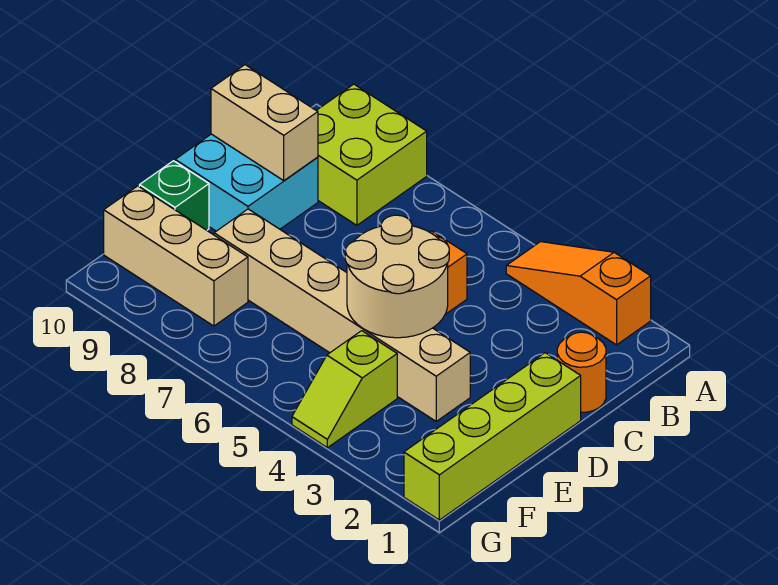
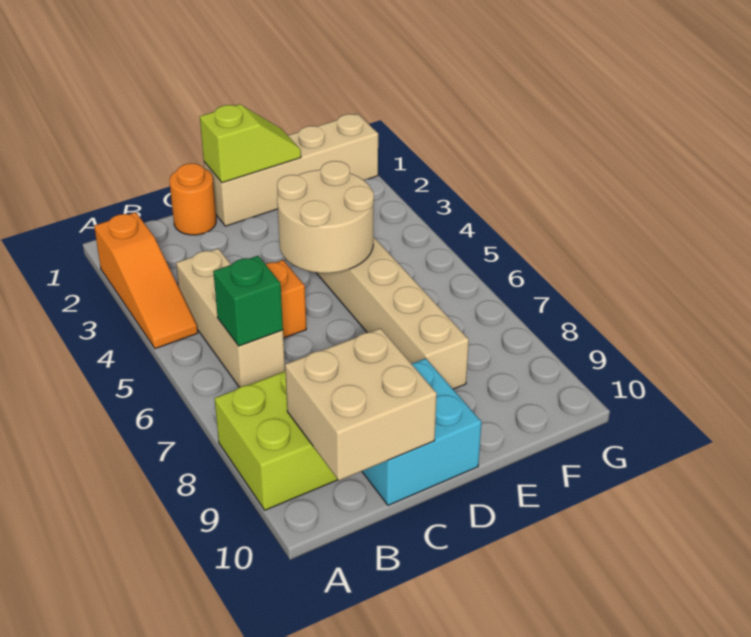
tan 1x2 brick [211,65,318,181] -> tan 2x2 brick [285,328,437,481]
lime 1x4 brick [404,353,581,520] -> tan 1x4 brick [204,114,378,226]
green 1x1 brick [139,161,209,230] -> green 1x1 brick moved to [213,256,283,346]
lime 1x2 slope [292,331,397,448] -> lime 1x2 slope moved to [200,104,301,183]
tan 1x3 brick [104,186,248,326] -> tan 1x3 brick moved to [176,249,285,387]

